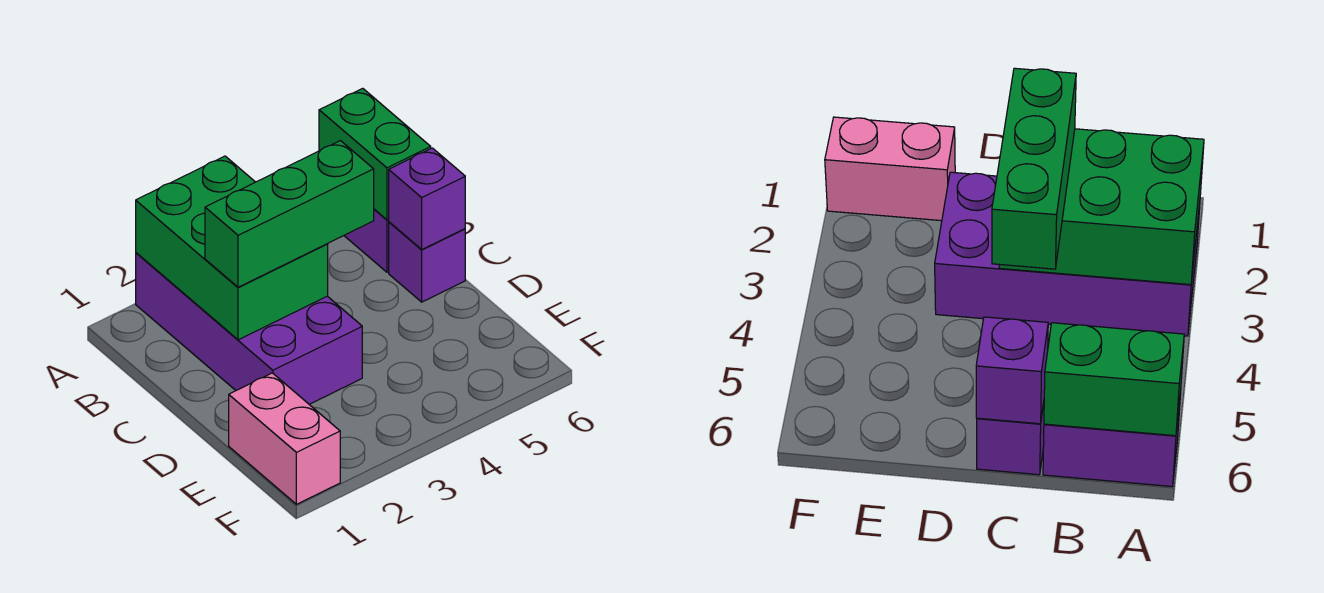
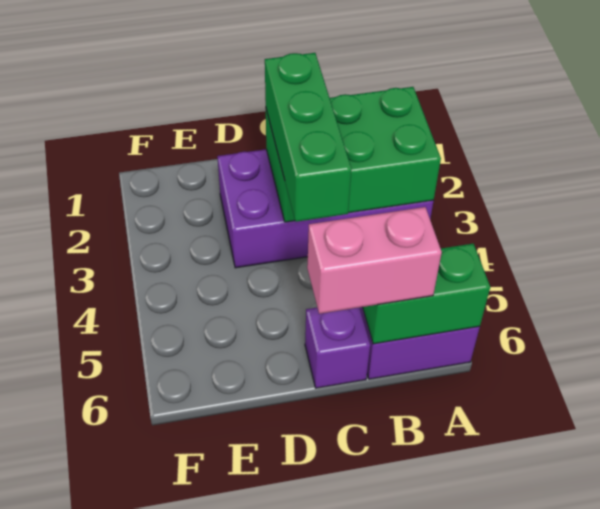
purple 1x1 brick [389,148,465,250] -> none
pink 1x2 brick [229,373,340,504] -> pink 1x2 brick moved to [307,207,442,314]

